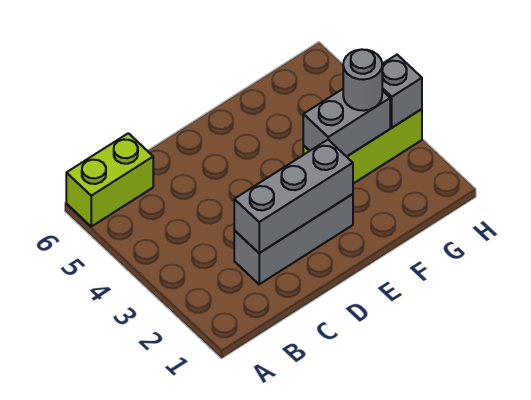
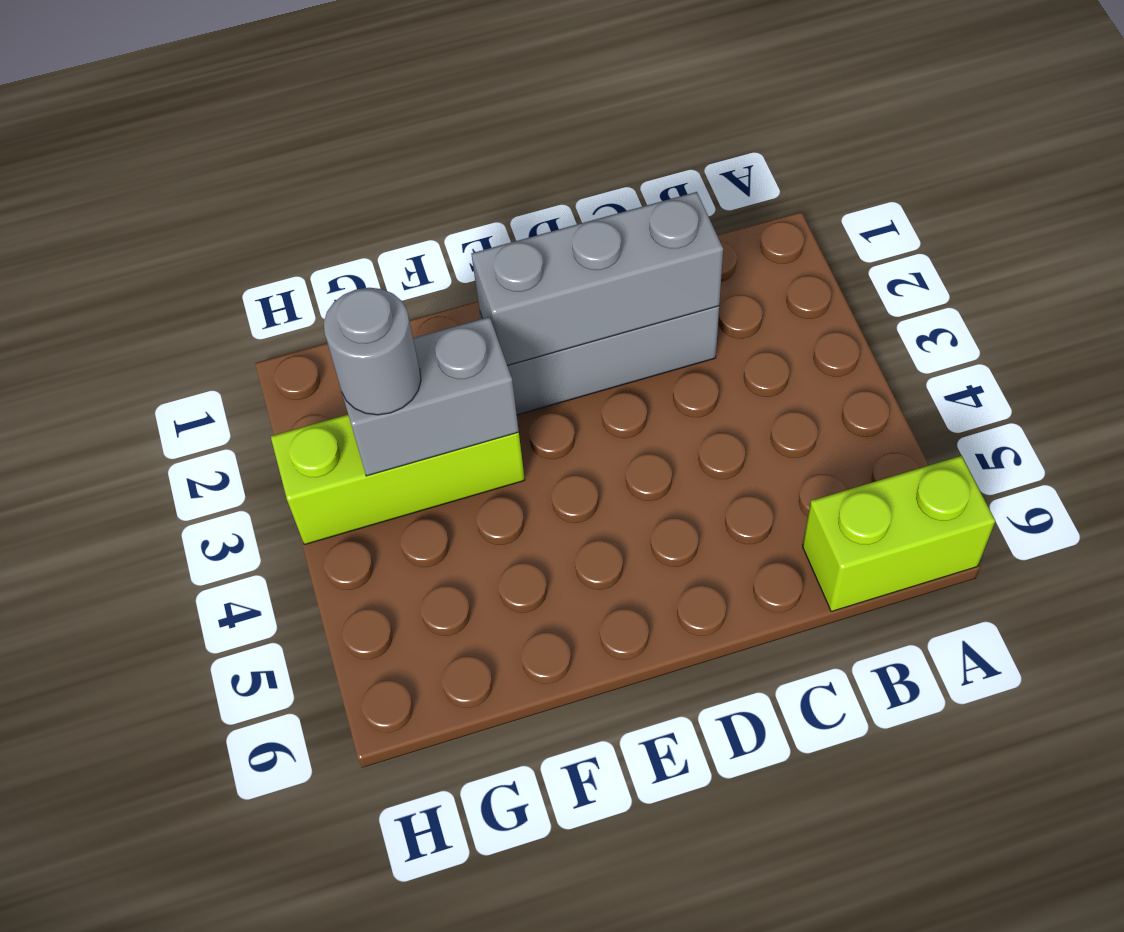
grey 1x1 brick [382,55,422,128] -> none

